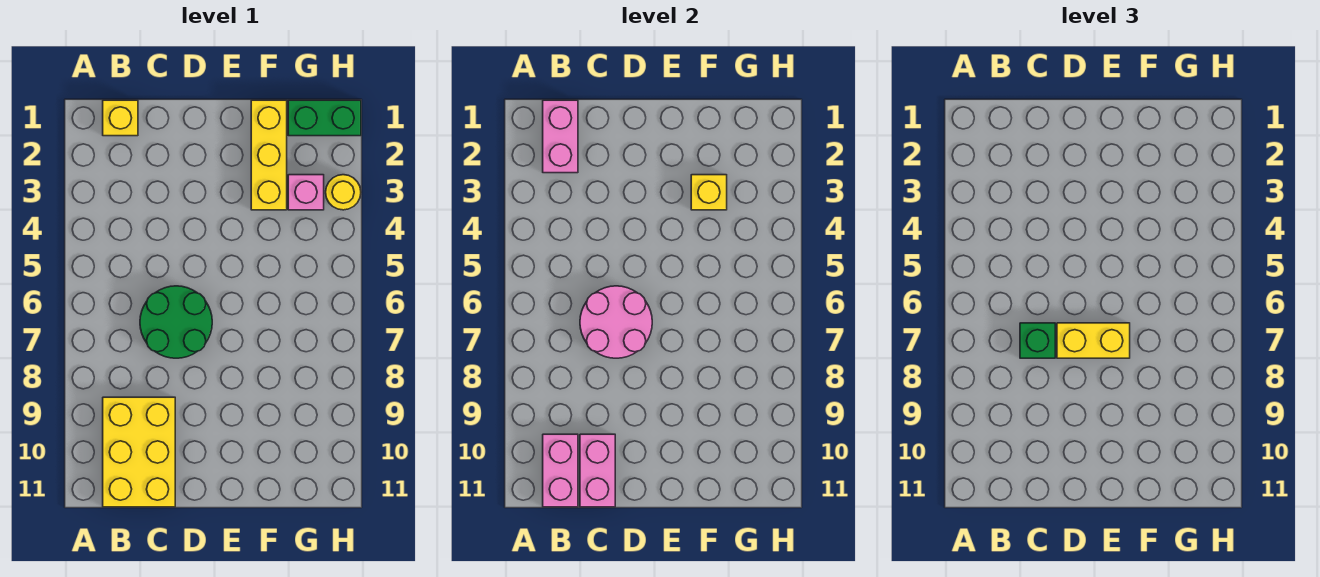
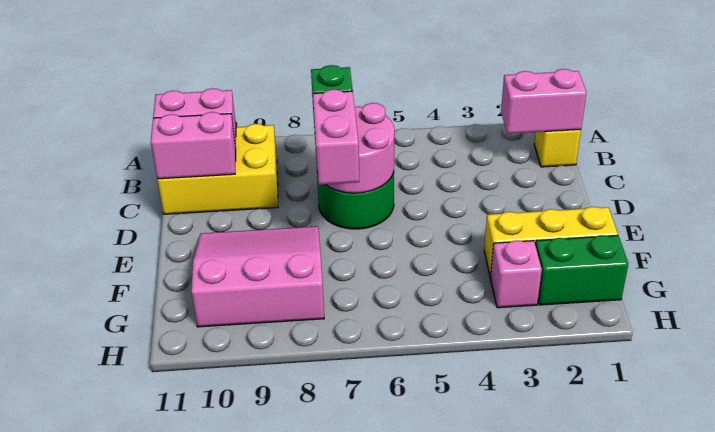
yellow 1x2 brick [1057,323,1130,358] -> pink 1x2 brick [313,89,359,185]
none -> pink 3x3 slope [191,226,324,327]
yellow 1x1 brick [691,175,727,210] -> none
green 1x2 brick [288,100,361,136] -> green 1x2 brick turned to [535,235,628,305]
yellow 1x1 round brick [326,175,361,210] -> none

